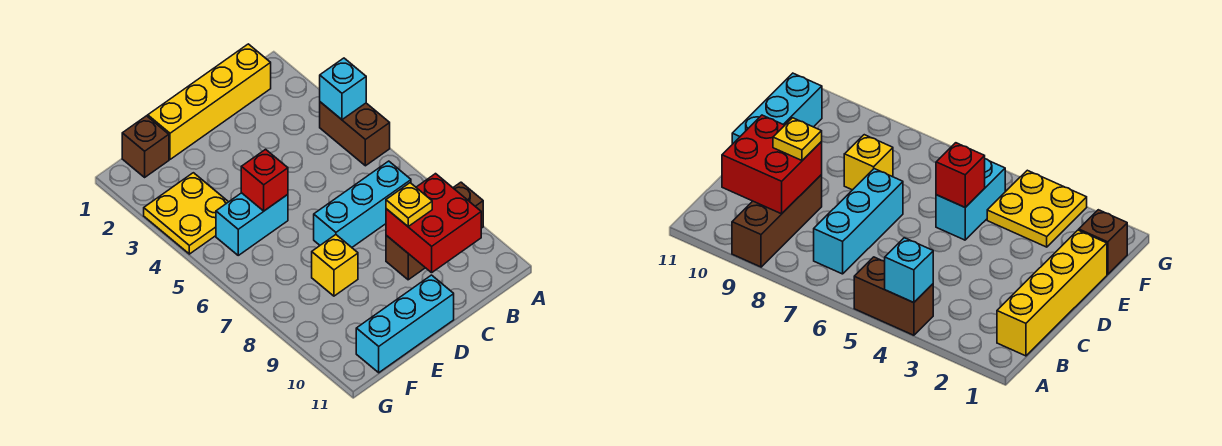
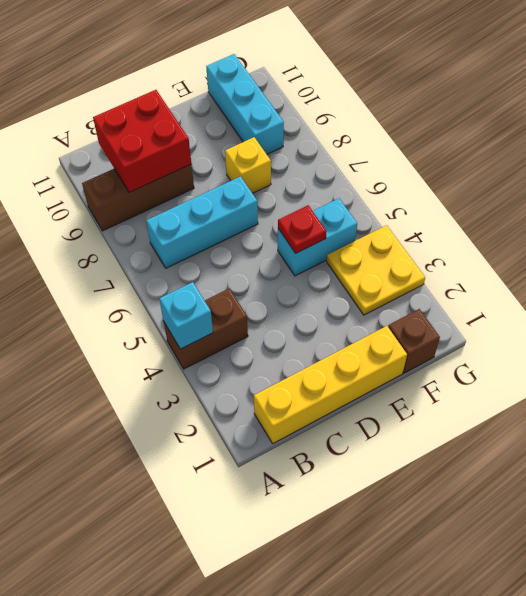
brown 1x2 brick [320,102,390,166] -> brown 1x2 brick turned to [164,289,248,369]
yellow 1x1 plate [386,183,432,226] -> none
cyan 1x3 brick [356,275,454,373] -> cyan 1x3 brick turned to [206,54,284,154]
red 1x1 brick [241,149,288,211] -> red 1x1 plate [278,205,327,253]

